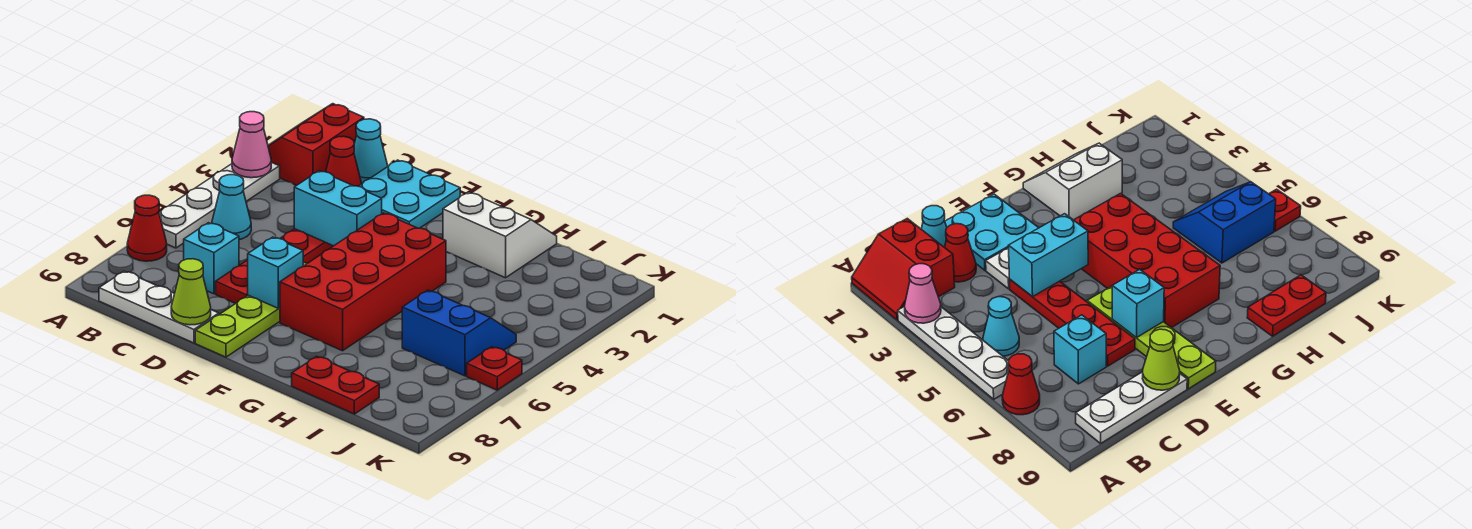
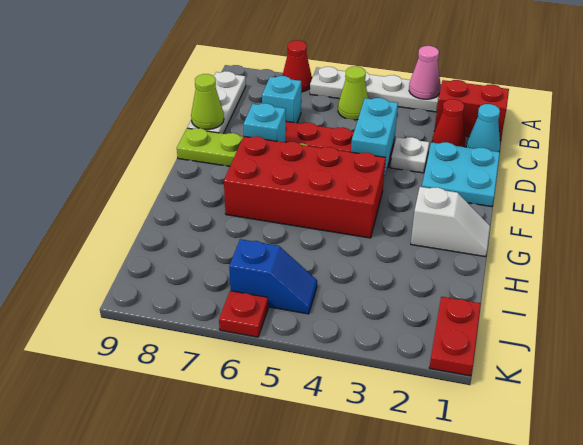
cyan 1x1 cone [212,175,251,240] -> lime 1x1 cone [338,66,368,120]
white 2x2 slope [443,192,557,278] -> white 1x2 slope [411,187,490,257]
red 1x2 plate [292,356,379,414] -> red 1x2 plate moved to [429,297,481,376]
blue 2x2 slope [402,290,516,376] -> blue 1x2 slope [229,239,317,314]

